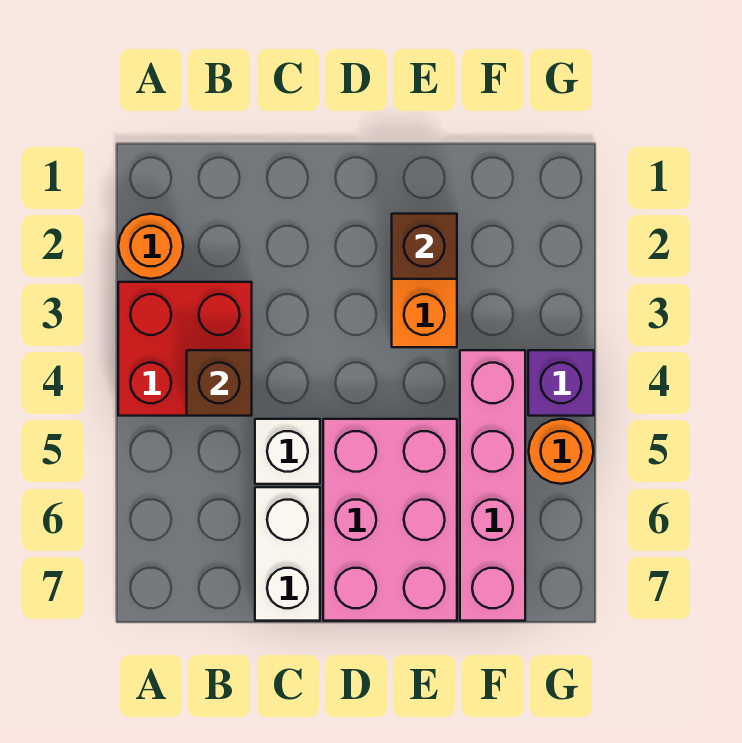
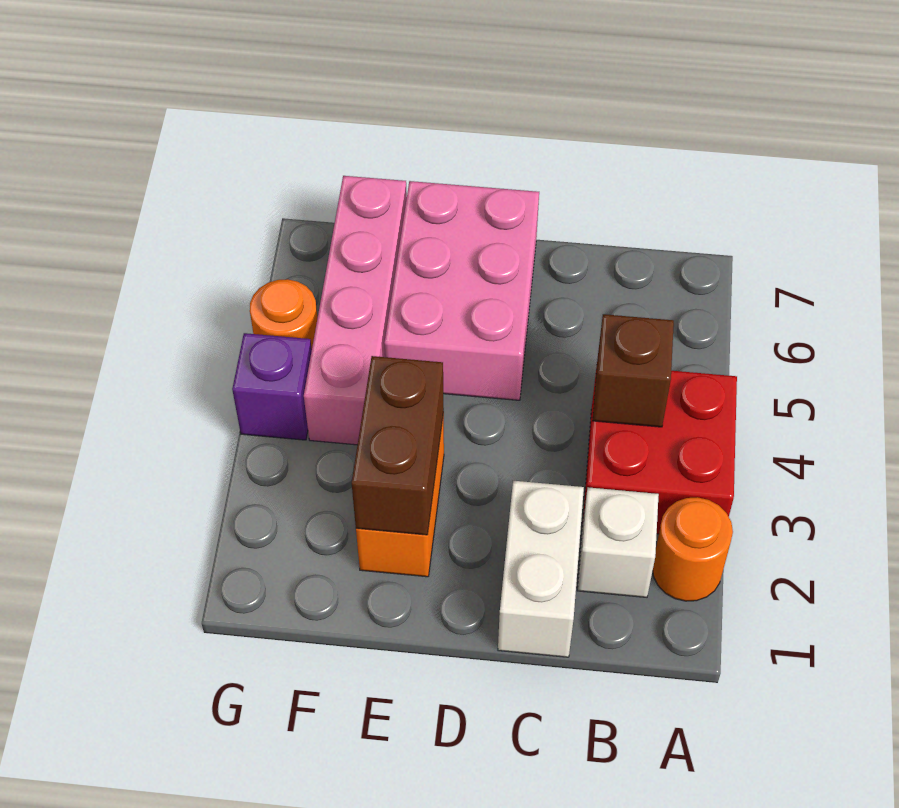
white 1x1 brick [255,419,320,484] -> white 1x1 brick moved to [578,487,659,597]
white 1x2 brick [255,487,320,621] -> white 1x2 brick moved to [498,481,584,657]
brown 1x1 brick [392,214,457,279] -> brown 1x2 brick [352,356,444,535]

